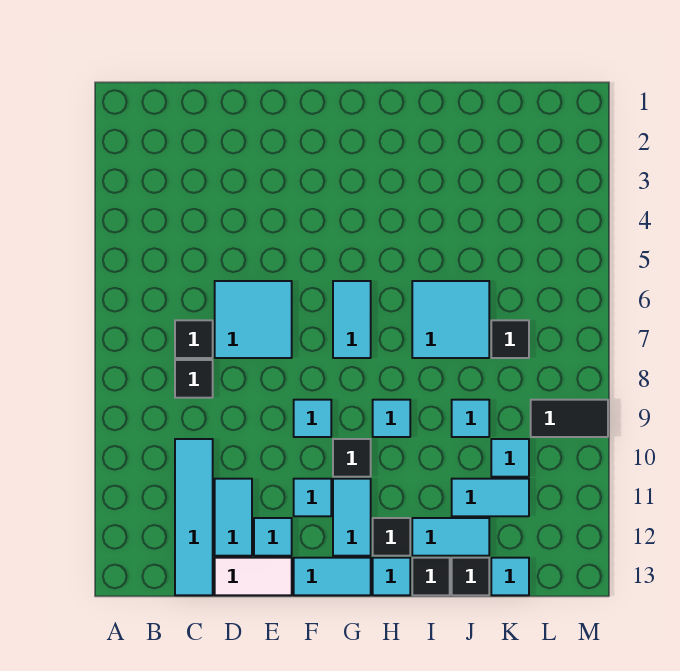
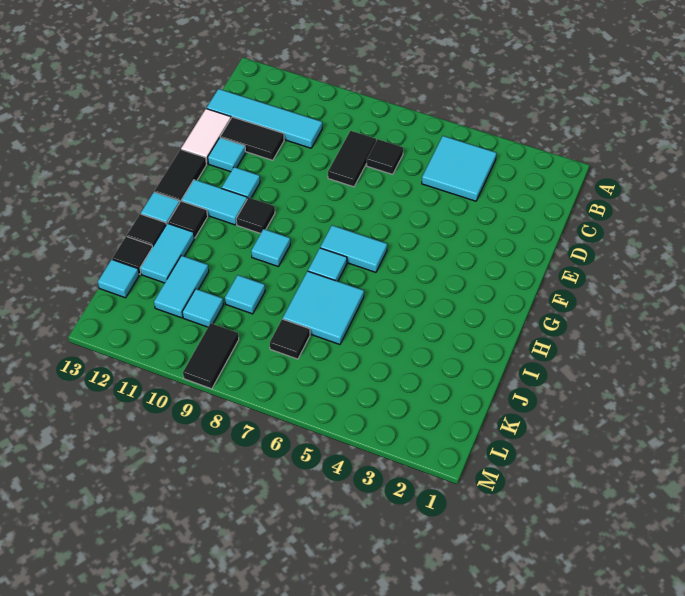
black 1x1 tile [175,360,213,398] -> black 1x2 tile [328,131,376,187]
cyan 2x2 tile [215,281,292,358] -> cyan 2x2 tile moved to [422,136,496,201]
cyan 1x2 tile [215,479,252,556] -> black 1x2 tile [220,117,284,160]
cyan 1x1 tile [294,400,331,437] -> cyan 1x1 tile moved to [308,248,347,281]
cyan 1x2 tile [294,558,371,595] -> black 1x2 tile [155,149,207,201]

